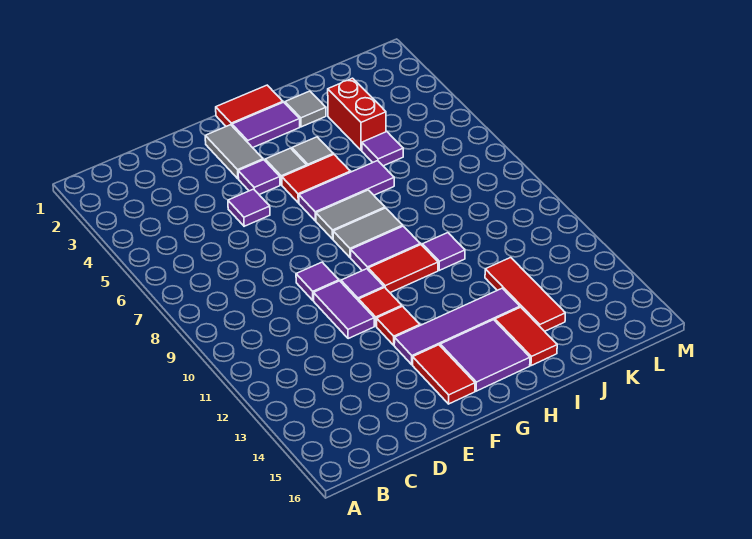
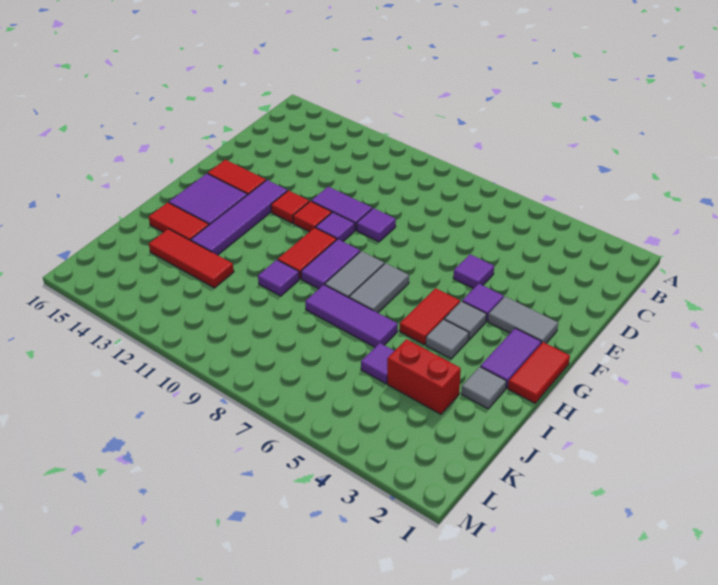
purple 1x3 tile [299,161,394,221] -> purple 1x3 tile turned to [305,285,398,347]

